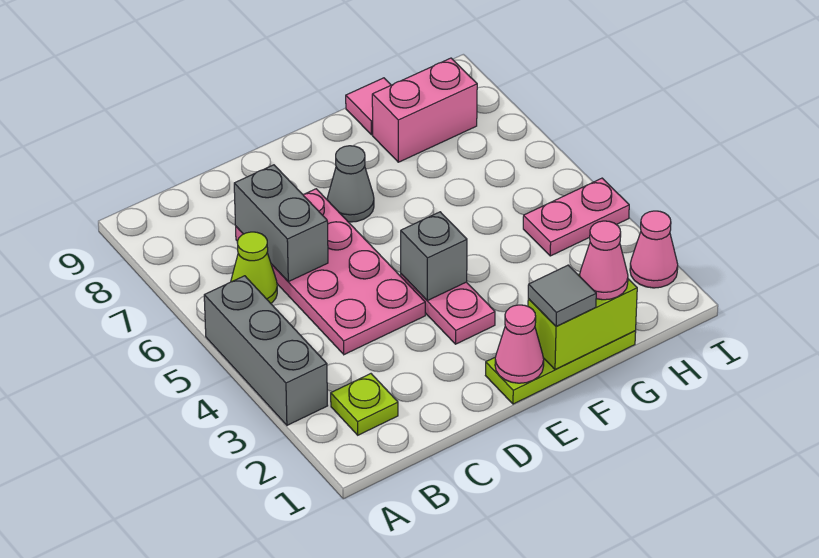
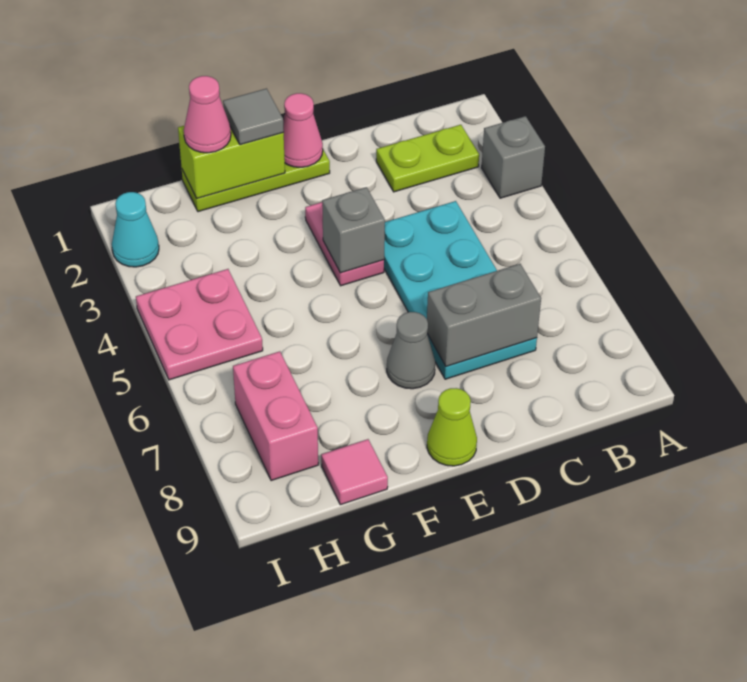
grey 1x3 brick [204,276,328,425] -> grey 1x1 brick [481,116,545,198]
lime 1x1 plate [331,374,398,435] -> lime 1x2 plate [376,125,479,192]
lime 1x1 cone [231,232,277,303] -> lime 1x1 cone moved to [427,388,477,466]
pink 2x4 plate [236,189,425,355] -> cyan 2x4 plate [384,201,537,379]
grey 1x2 brick [234,165,328,282] -> grey 1x2 brick turned to [427,264,541,366]
pink 1x2 brick [372,58,477,162] -> pink 1x2 brick turned to [233,351,318,481]
pink 1x2 plate [523,178,629,256] -> pink 2x2 plate [136,269,263,380]
pink 1x1 cone [630,211,678,288] -> cyan 1x1 cone [112,192,159,267]

